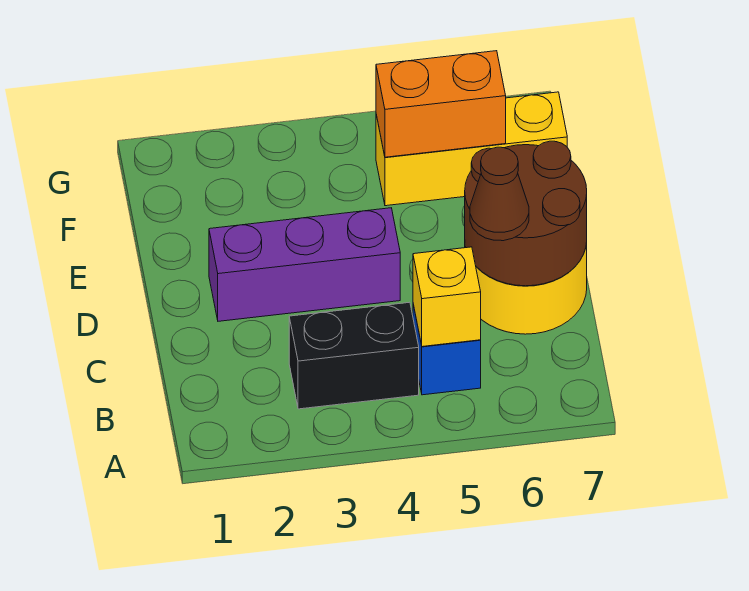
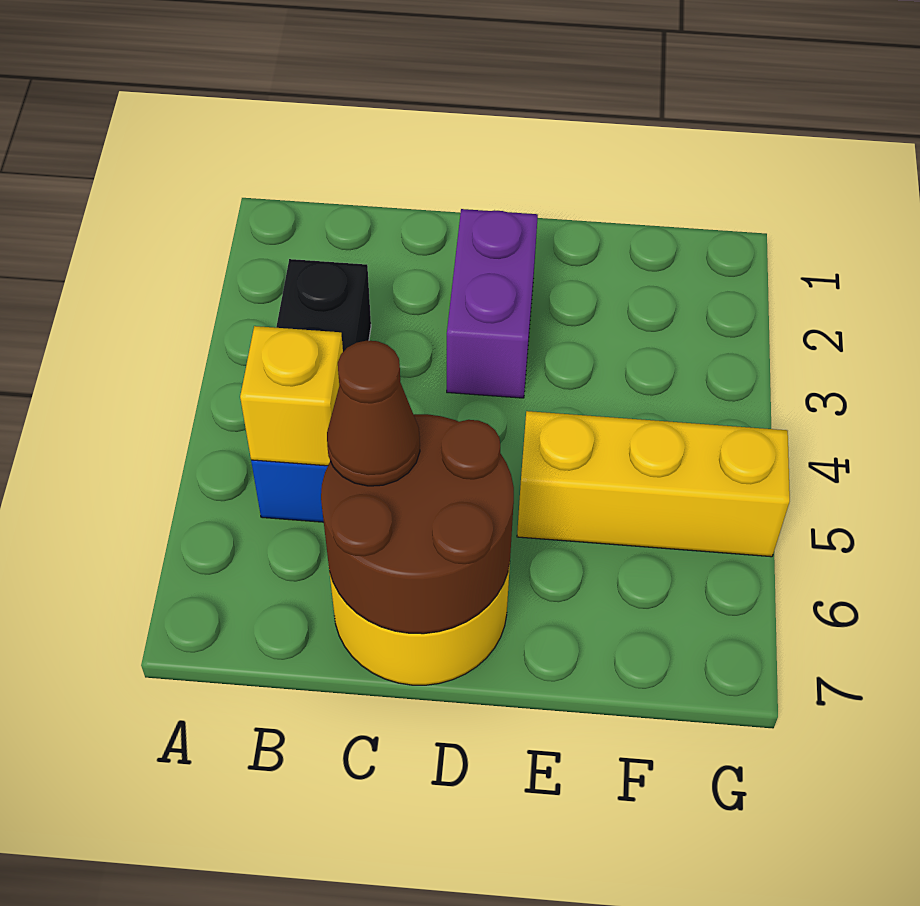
purple 1x3 brick [209,208,400,321] -> purple 1x2 brick [447,209,538,398]
yellow 1x3 brick [376,92,567,206] -> yellow 1x3 brick turned to [517,411,790,557]
orange 1x2 brick [376,51,506,157] -> none

